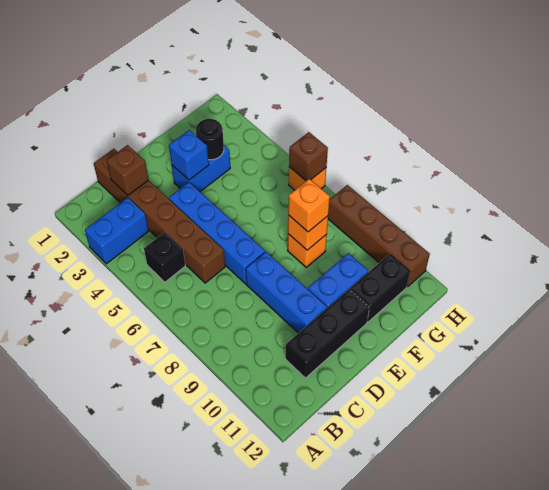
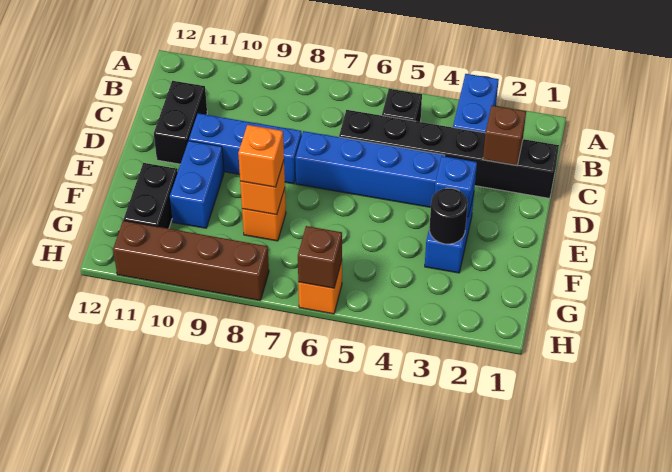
brown 1x6 brick [94,149,225,283] -> black 1x6 brick [339,110,559,198]
black 1x3 brick [286,290,369,378] -> black 1x2 brick [154,81,207,164]

